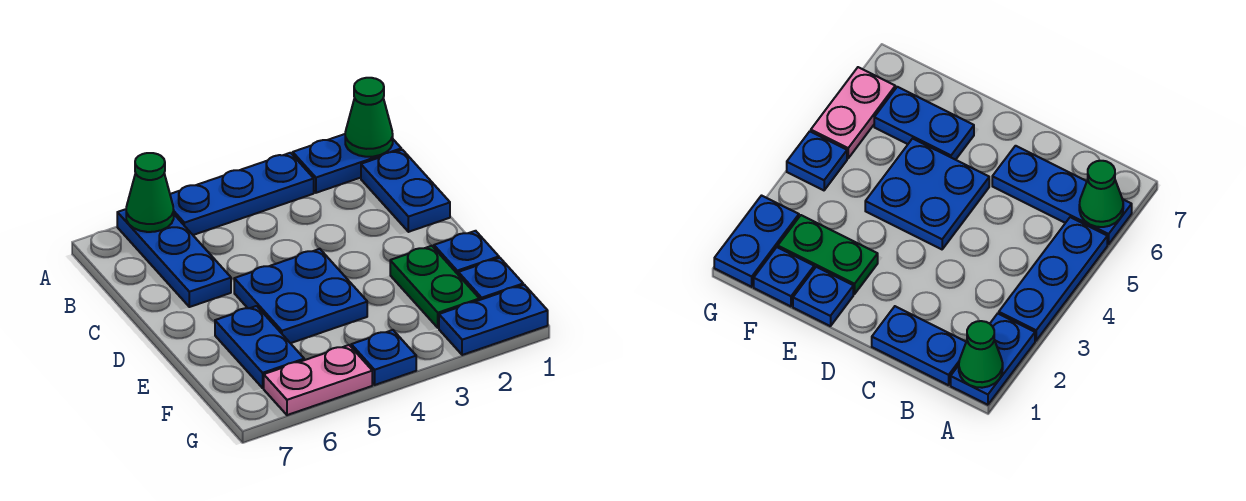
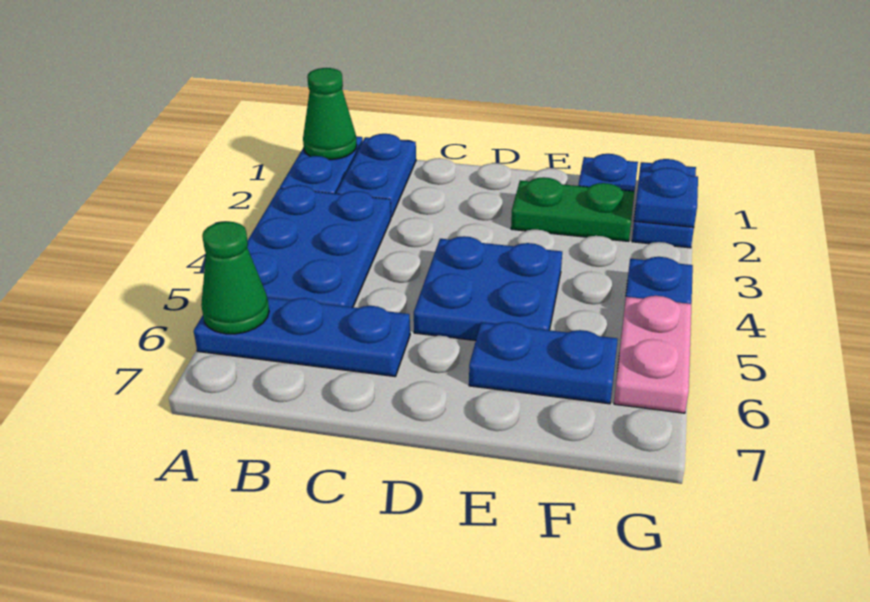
blue 1x3 plate [170,153,314,235] -> blue 2x3 plate [247,185,391,307]
blue 1x2 plate [361,150,450,232] -> blue 1x2 plate turned to [336,134,416,217]
blue 1x1 plate [434,231,499,274] -> blue 1x1 plate moved to [634,168,698,227]

